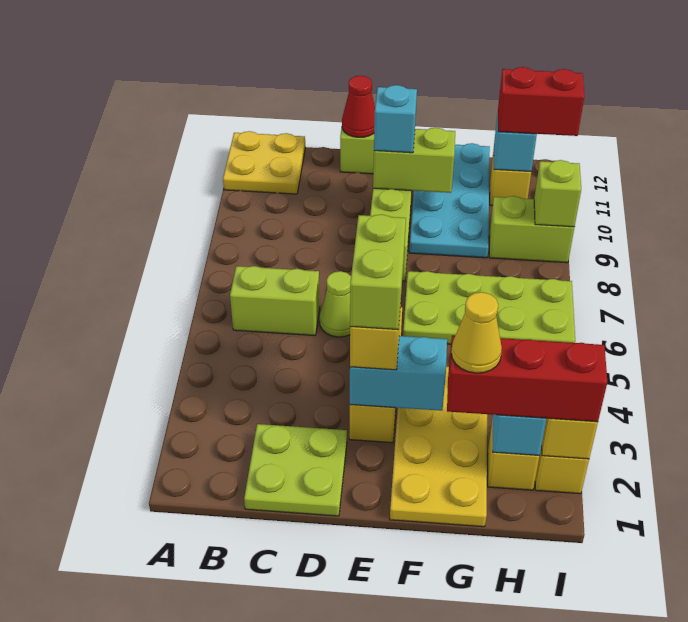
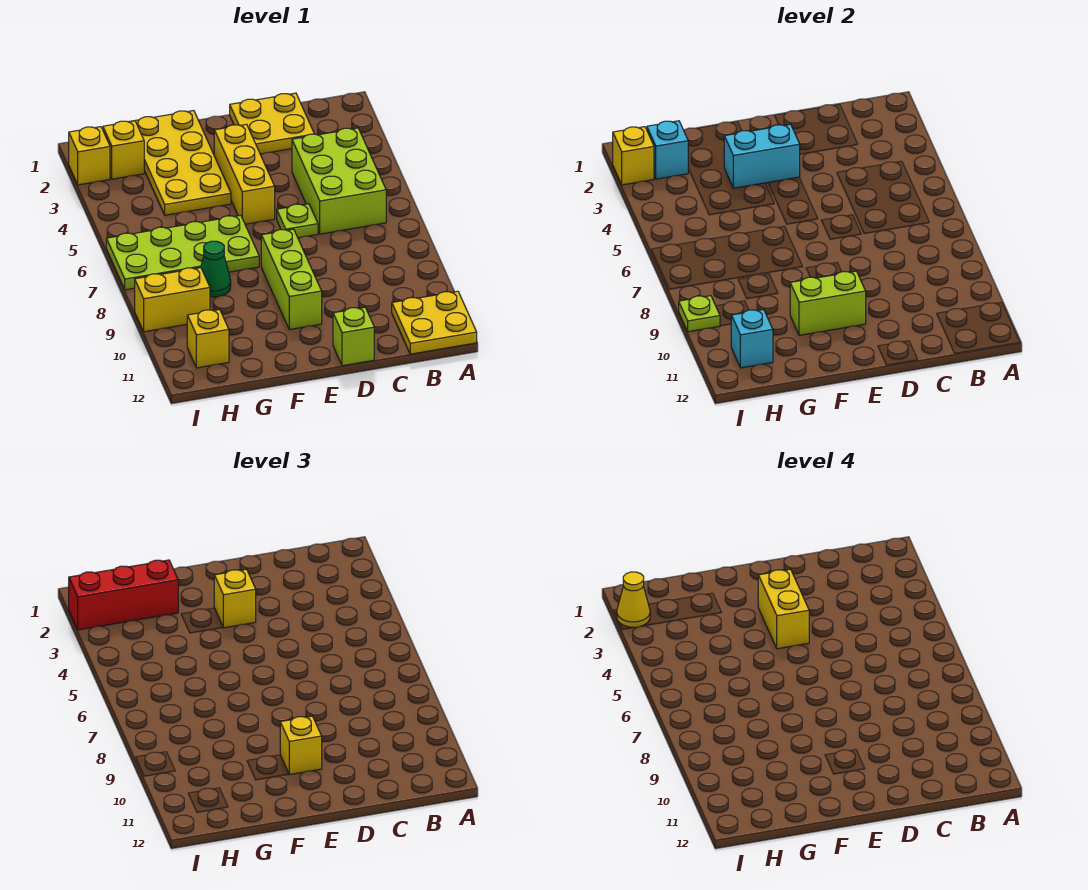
lime 1x2 brick [230,266,320,336] -> lime 2x3 brick [292,128,386,234]
lime 2x2 plate [244,424,347,516] -> yellow 2x2 plate [230,93,314,154]
lime 1x1 cone [320,271,351,337] -> lime 1x1 plate [277,204,318,238]
red 1x1 cone [342,76,375,137] -> none
lime 1x2 brick [350,214,406,329] -> yellow 1x2 brick [758,569,809,649]
cyan 1x1 brick [374,85,417,153] -> yellow 1x1 brick [280,716,322,775]
cyan 2x4 plate [409,143,490,258] -> none
yellow 1x1 cone [451,292,502,373] -> yellow 1x1 cone moved to [616,572,650,628]
none -> green 1x1 cone [201,241,231,297]
lime 1x2 brick [489,196,574,263] -> yellow 1x2 brick [135,268,210,332]
red 1x2 brick [498,67,584,136] -> none
lime 1x1 brick [534,160,581,227] -> lime 1x1 plate [679,296,720,332]

